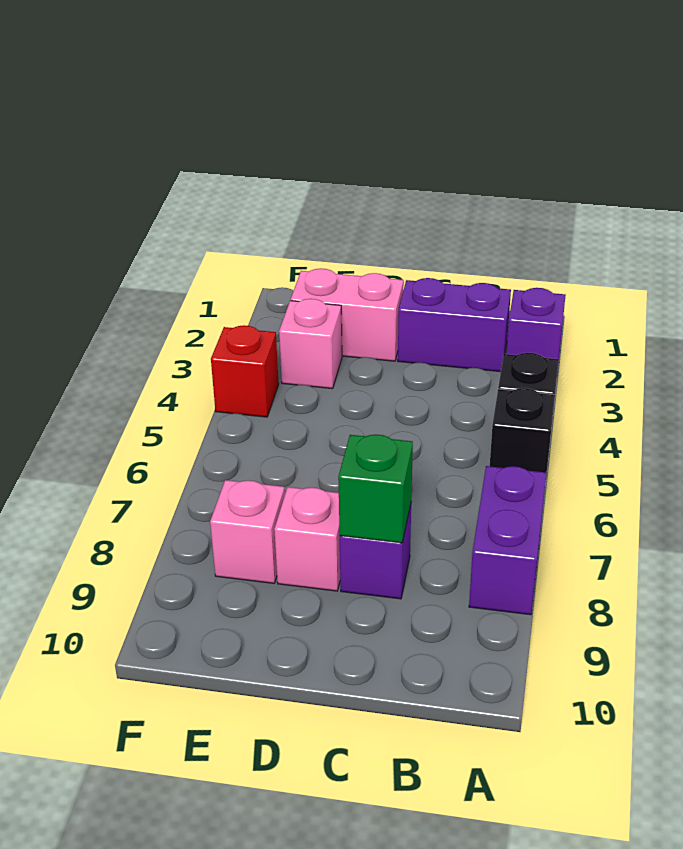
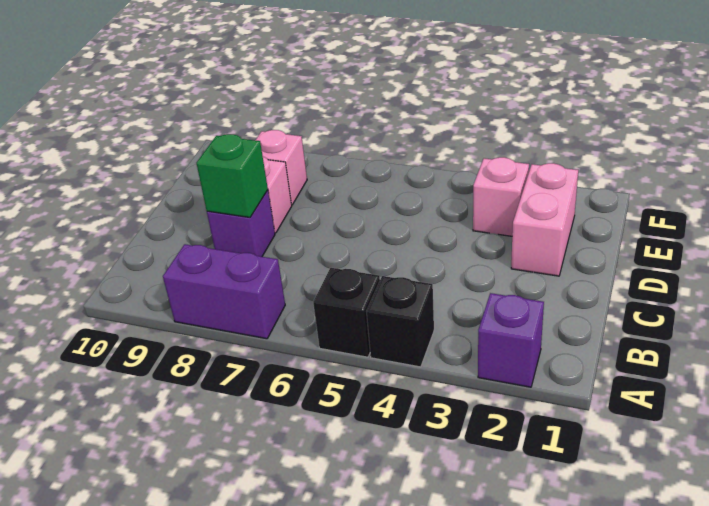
purple 1x2 brick [398,278,511,372] -> none
red 1x1 brick [211,325,279,417] -> none

